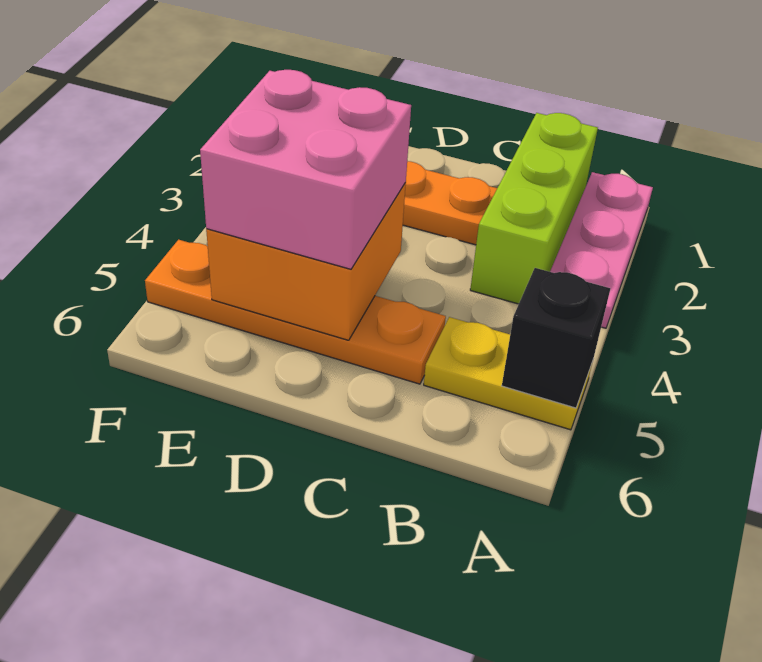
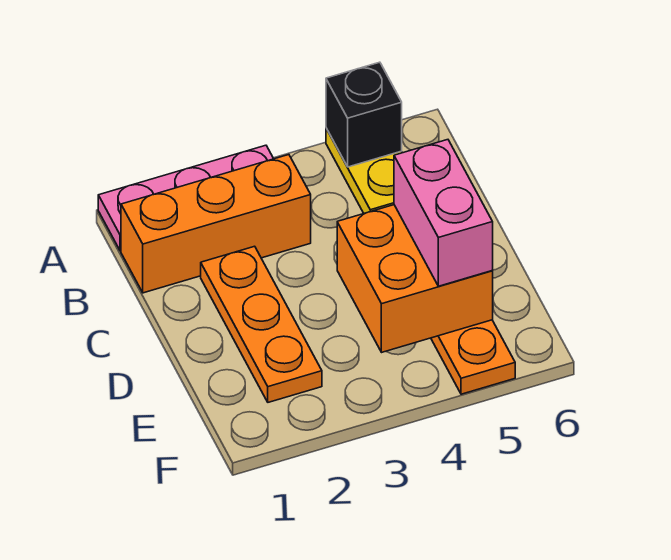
lime 1x3 brick [470,113,598,304] -> orange 1x3 brick [121,155,311,293]
pink 2x2 brick [200,70,411,269] -> pink 1x2 brick [394,140,493,286]

